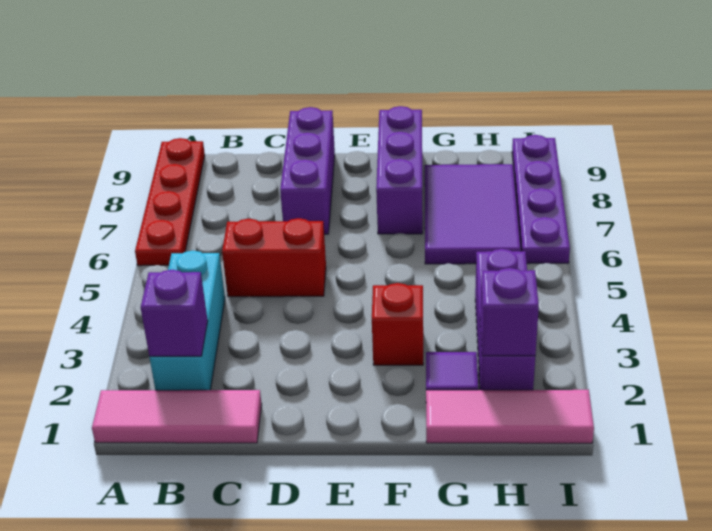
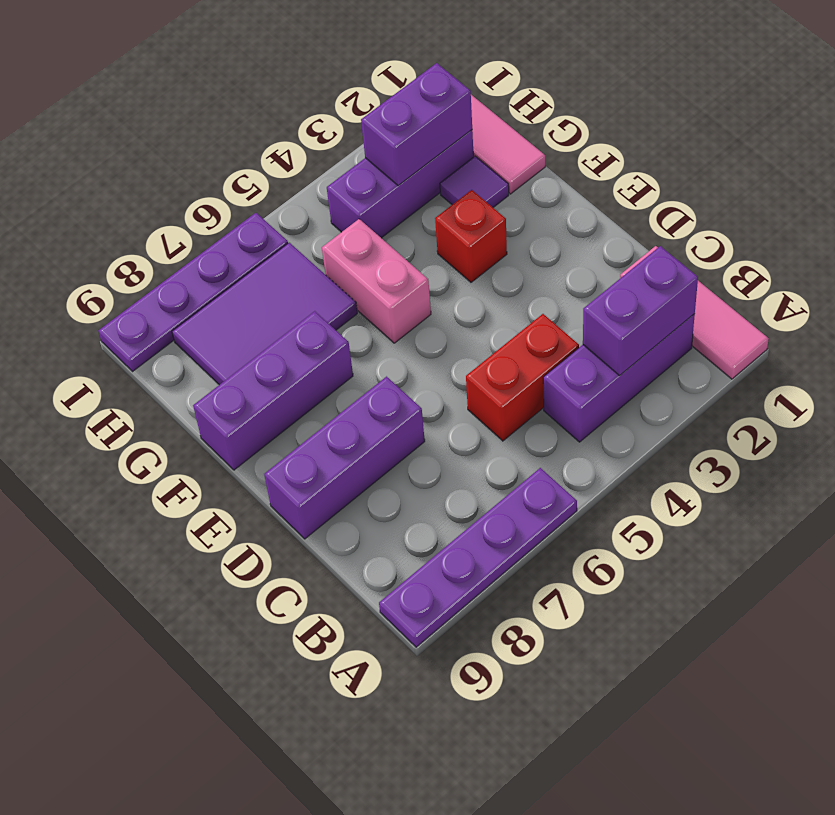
red 1x4 plate [135,138,205,266] -> purple 1x4 plate [379,468,577,647]
cyan 1x3 brick [149,251,225,390] -> purple 1x3 brick [543,314,695,442]
purple 1x1 brick [141,270,208,356] -> purple 1x2 brick [583,246,698,376]
red 1x2 brick [222,218,326,297] -> red 1x2 brick turned to [466,314,579,441]
none -> pink 1x2 brick [322,219,431,343]
purple 1x1 brick [480,268,539,356] -> purple 1x2 brick [361,63,472,186]

